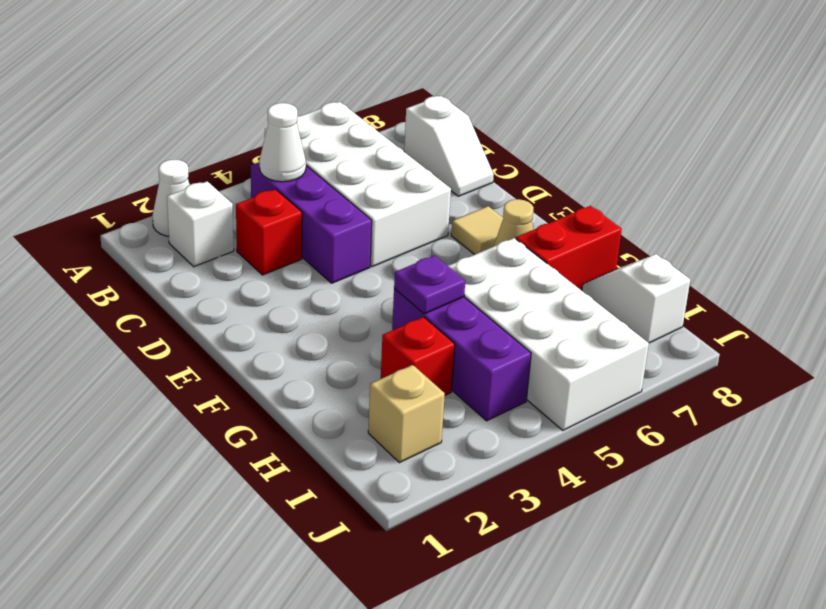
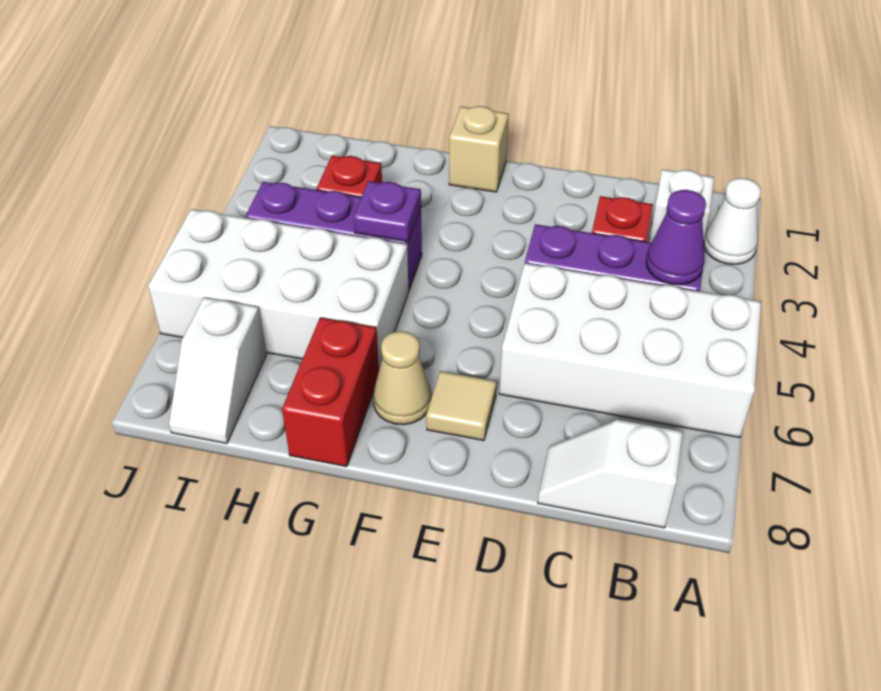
white 1x1 cone [259,103,306,182] -> purple 1x1 cone [646,190,706,285]
white 1x2 slope [582,254,690,343] -> white 1x2 slope turned to [169,297,266,444]
tan 1x1 brick [368,365,445,463] -> tan 1x1 brick moved to [449,106,509,192]

